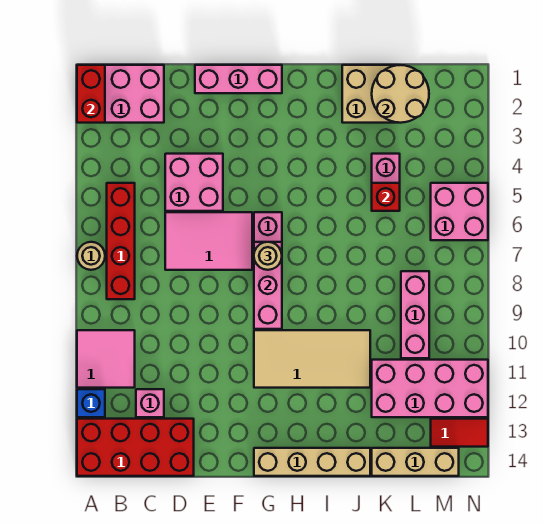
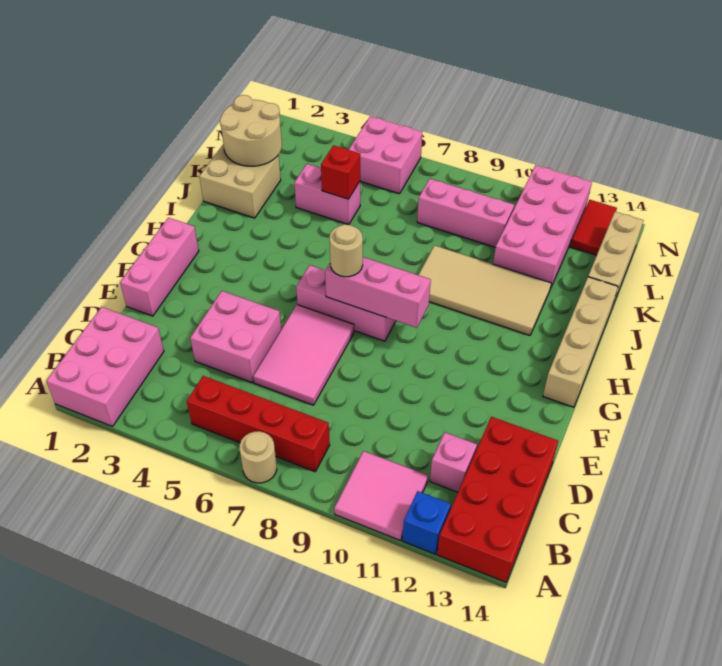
red 1x2 brick [77,65,105,123] -> none
tan 2x4 tile [254,330,370,388] -> tan 2x4 tile turned to [419,245,551,335]

